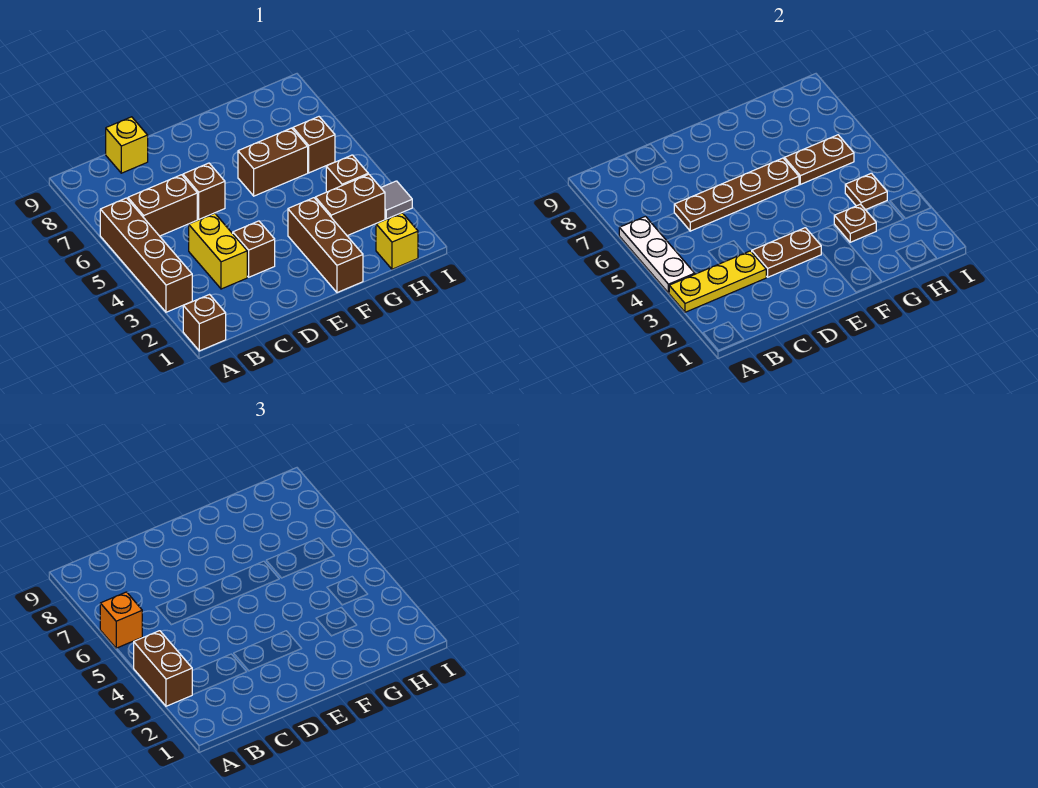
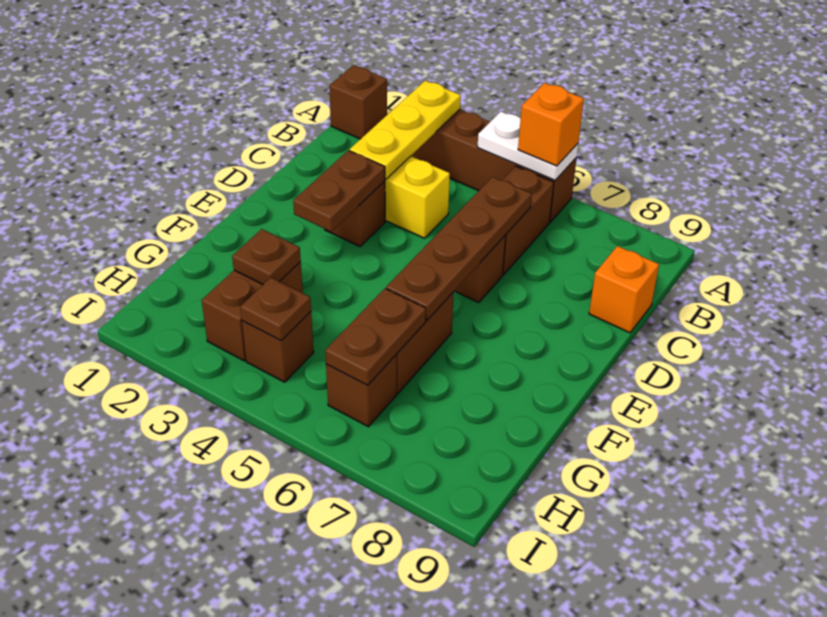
brown 1x2 brick [134,631,192,706] -> none
white 1x3 plate [619,216,695,293] -> white 1x2 plate [478,112,578,180]
yellow 1x1 brick [106,117,148,173] -> orange 1x1 brick [589,246,659,333]
brown 1x3 brick [288,198,363,293] -> none
yellow 1x1 brick [376,213,418,269] -> none
grey 1x1 tile [381,181,412,219] -> none

